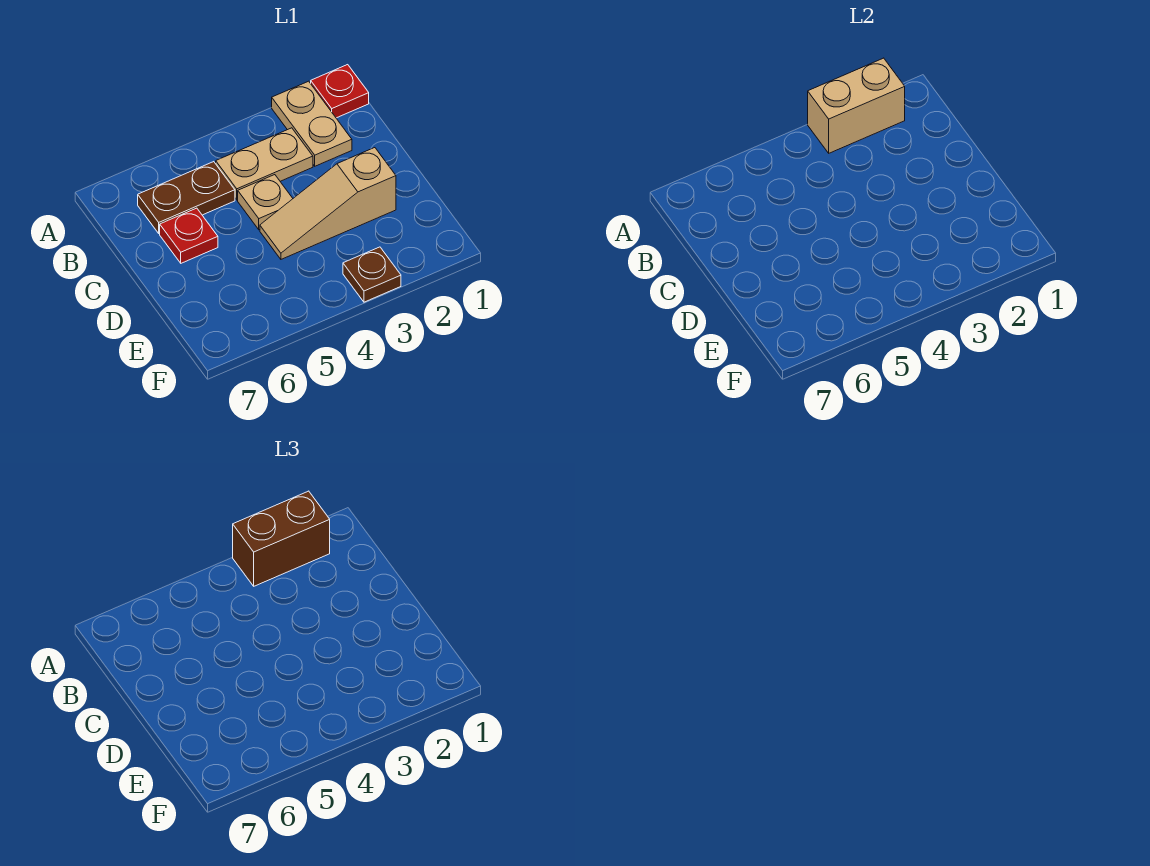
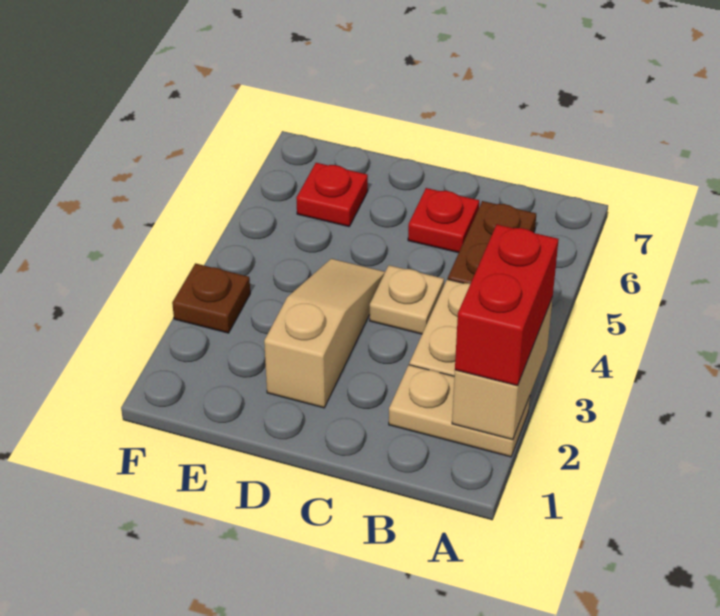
red 1x1 plate [311,65,369,118] -> red 1x1 plate moved to [296,163,368,227]
brown 1x2 brick [233,491,330,586] -> red 1x2 brick [455,224,559,386]

